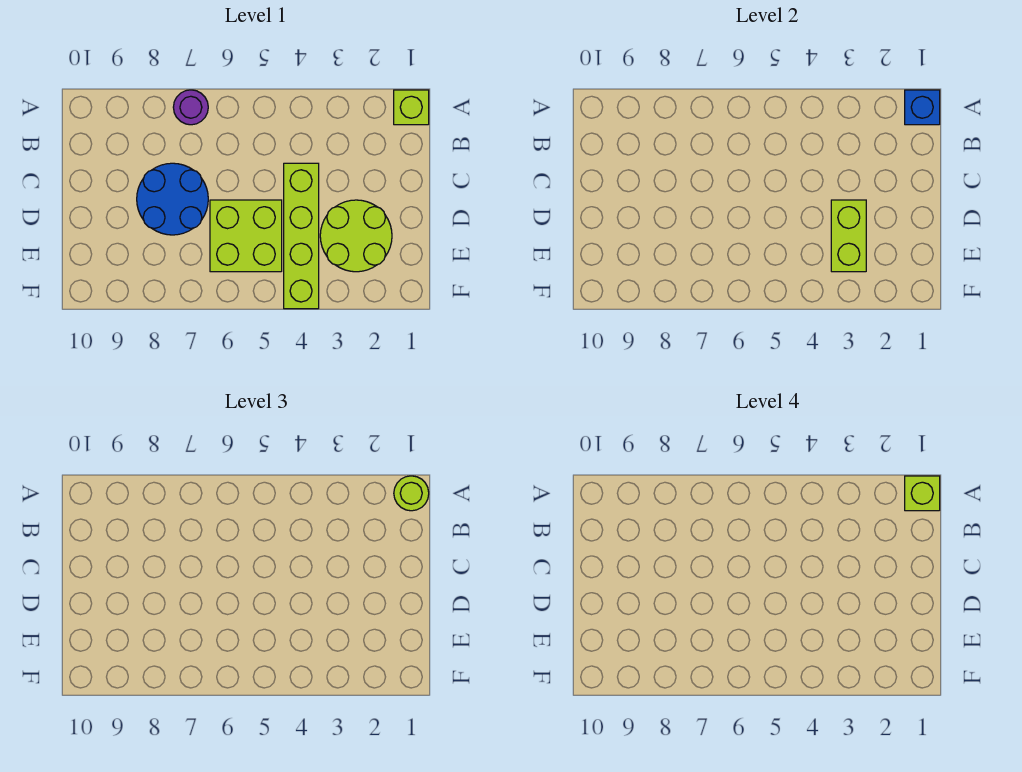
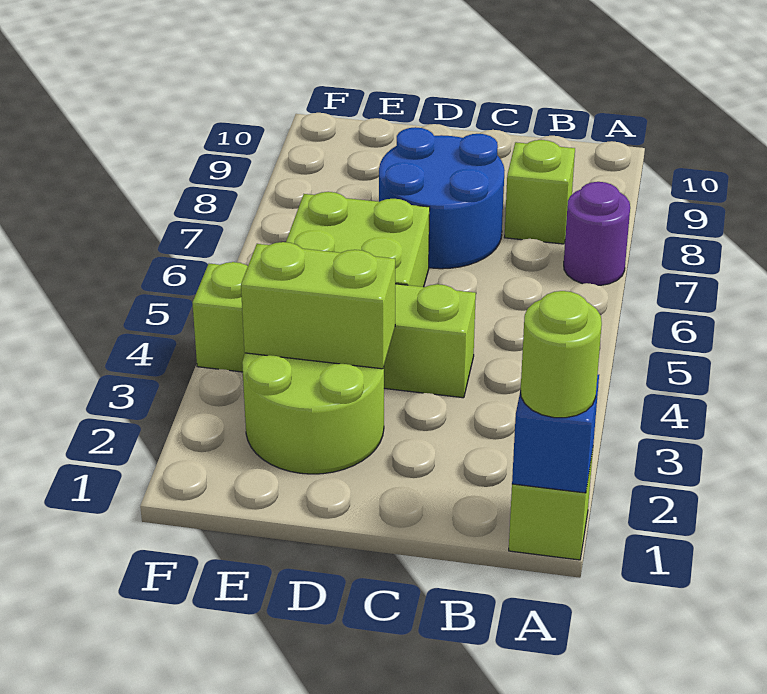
lime 1x1 brick [905,476,940,511] -> lime 1x1 brick moved to [505,140,575,244]

